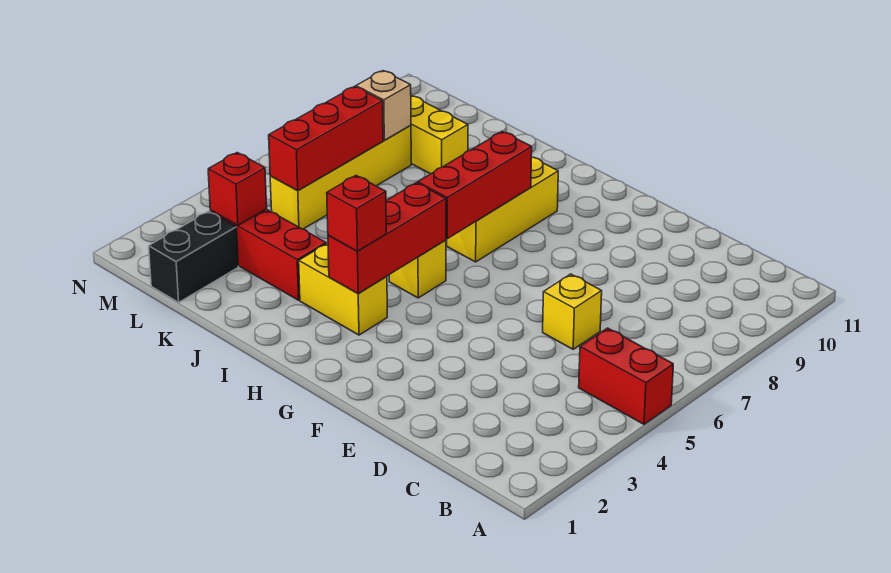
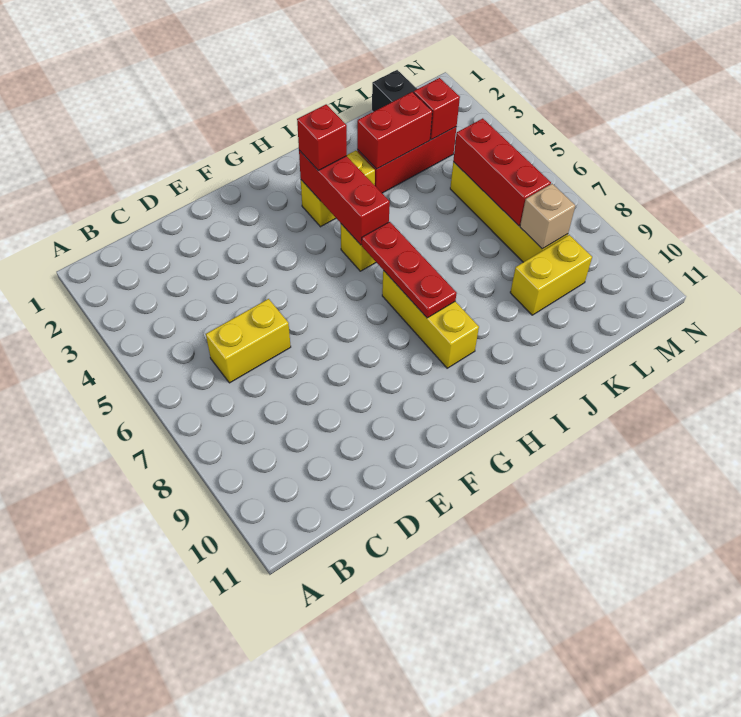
red 1x2 brick [579,328,673,424] -> red 1x2 brick moved to [357,92,432,169]
yellow 1x1 brick [543,274,602,349] -> yellow 1x2 brick [206,299,291,383]
red 1x3 brick [418,132,532,239] -> red 1x3 plate [362,222,456,318]

